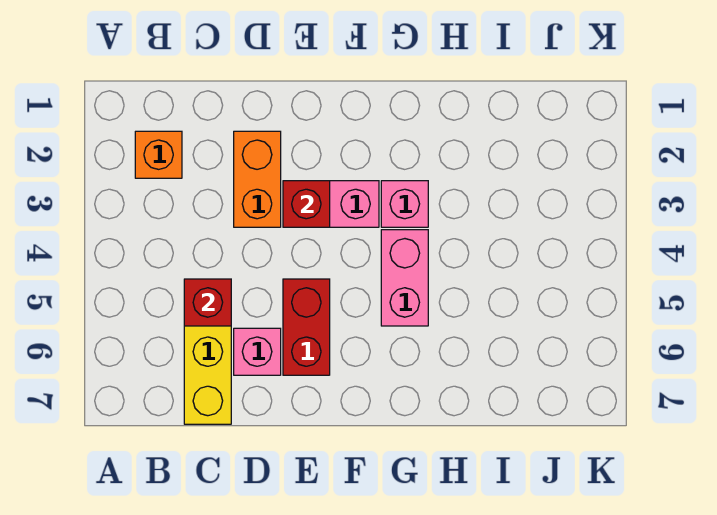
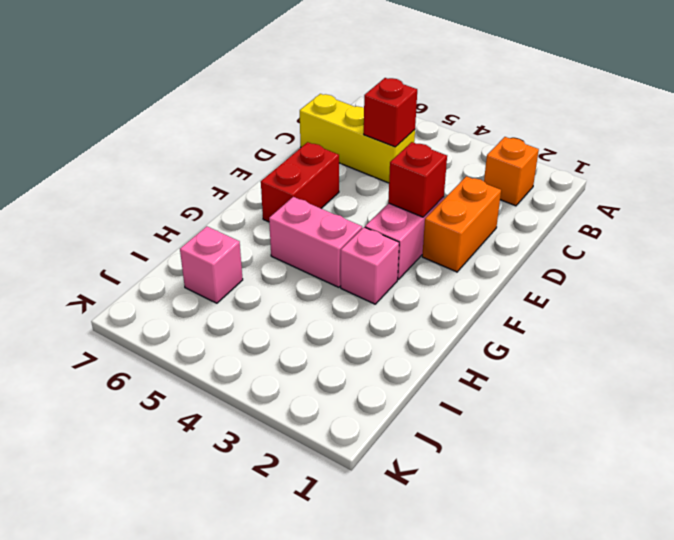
orange 1x2 brick [234,131,281,227] -> orange 1x2 brick turned to [422,176,501,272]
pink 1x1 brick [234,328,281,375] -> pink 1x1 brick moved to [180,226,243,303]
red 1x2 brick [283,279,330,375] -> red 1x2 brick turned to [261,142,339,222]

